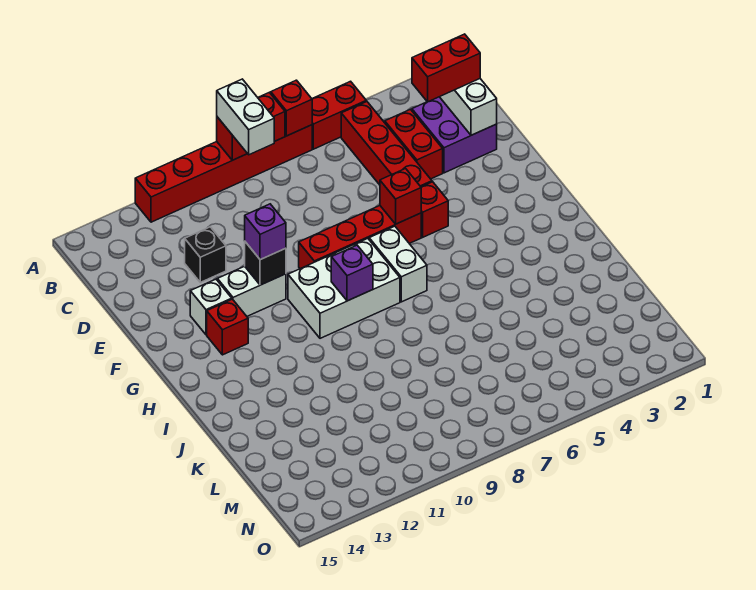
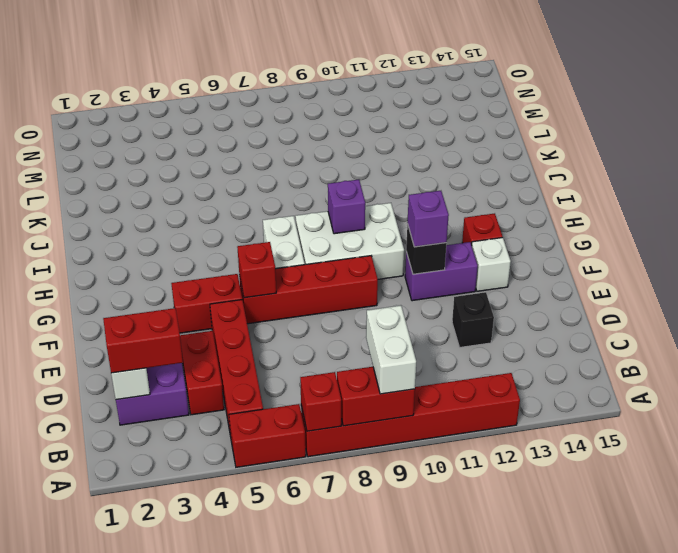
red 1x1 brick [421,182,448,237] -> red 1x2 brick [171,274,242,333]
white 1x2 brick [217,266,286,316] -> purple 1x2 brick [405,242,478,301]

